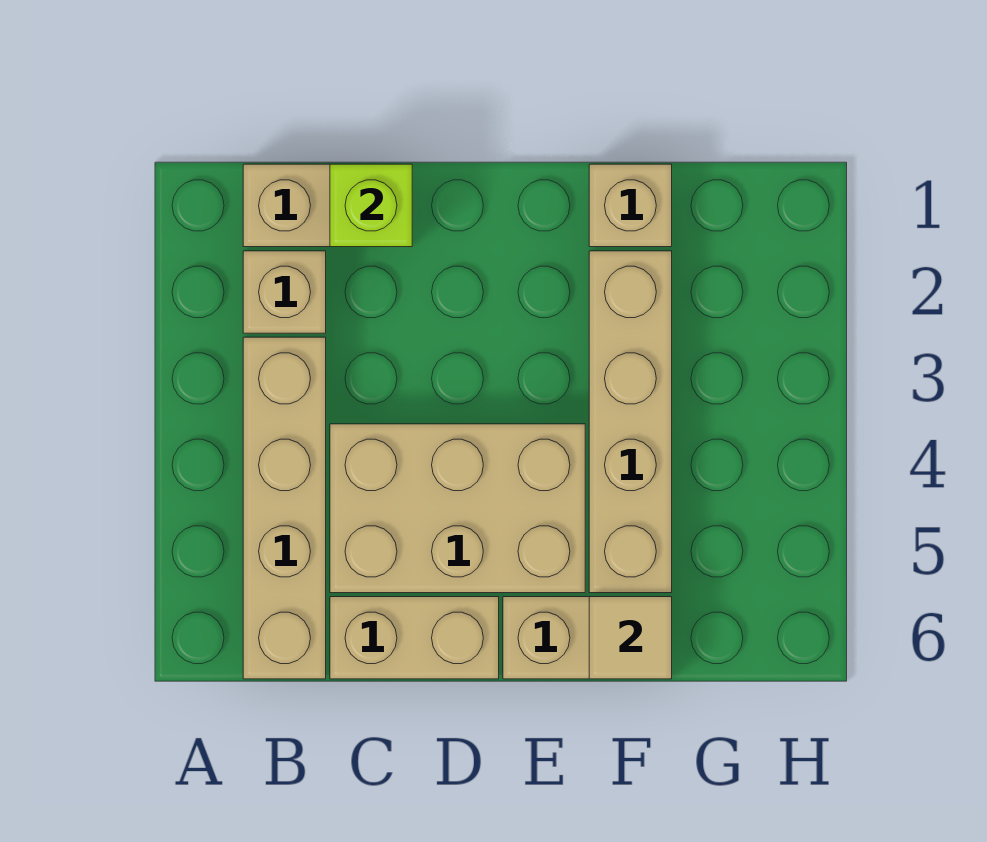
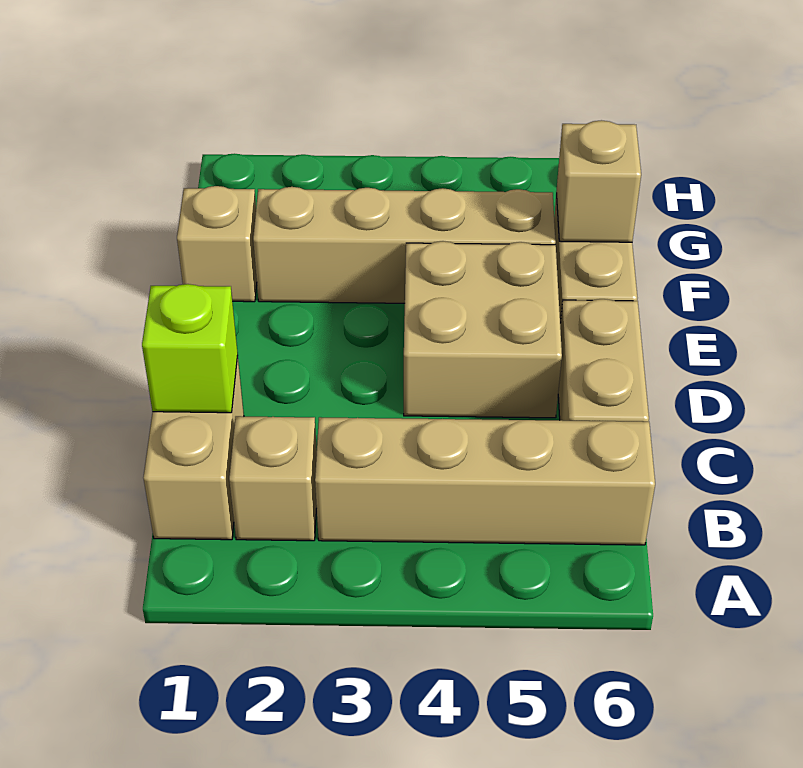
tan 2x3 brick [330,424,585,593] -> tan 2x2 brick [404,241,562,418]
tan 1x1 tile [589,597,672,679] -> tan 1x1 brick [556,120,641,242]

